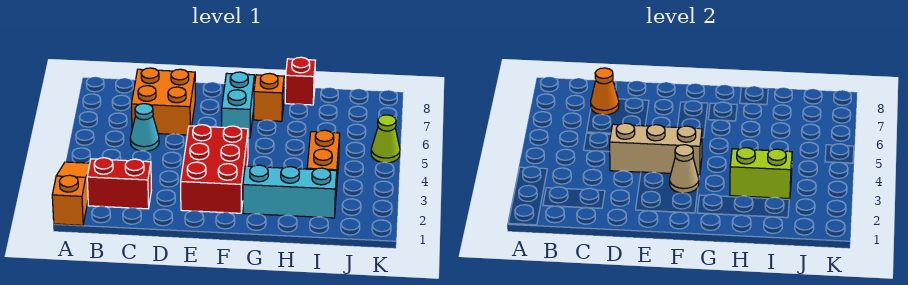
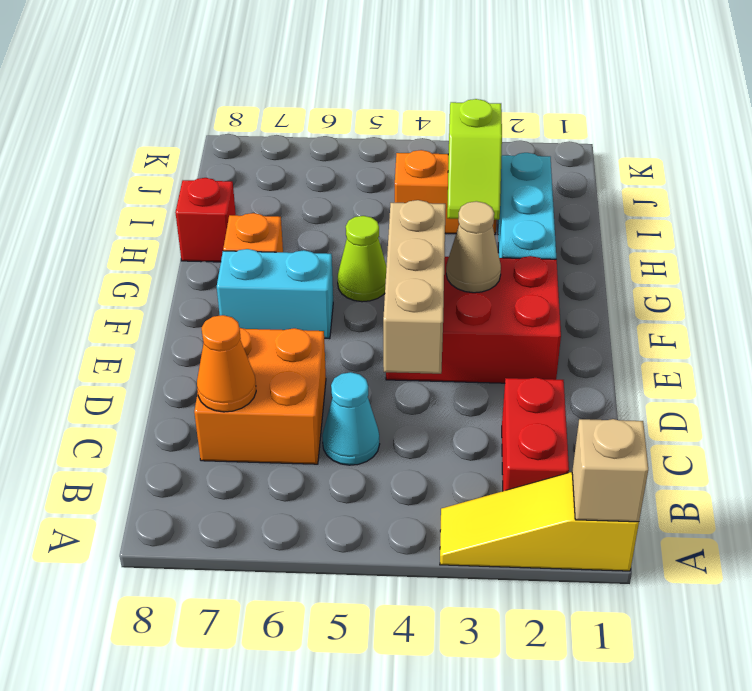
orange 1x3 slope [52,162,90,225] -> yellow 1x3 slope [440,472,639,571]
none -> tan 1x1 brick [572,419,648,522]
lime 1x2 brick [730,148,792,199] -> lime 1x2 slope [447,99,502,220]
lime 1x1 cone [371,115,400,163] -> lime 1x1 cone moved to [338,216,387,302]

